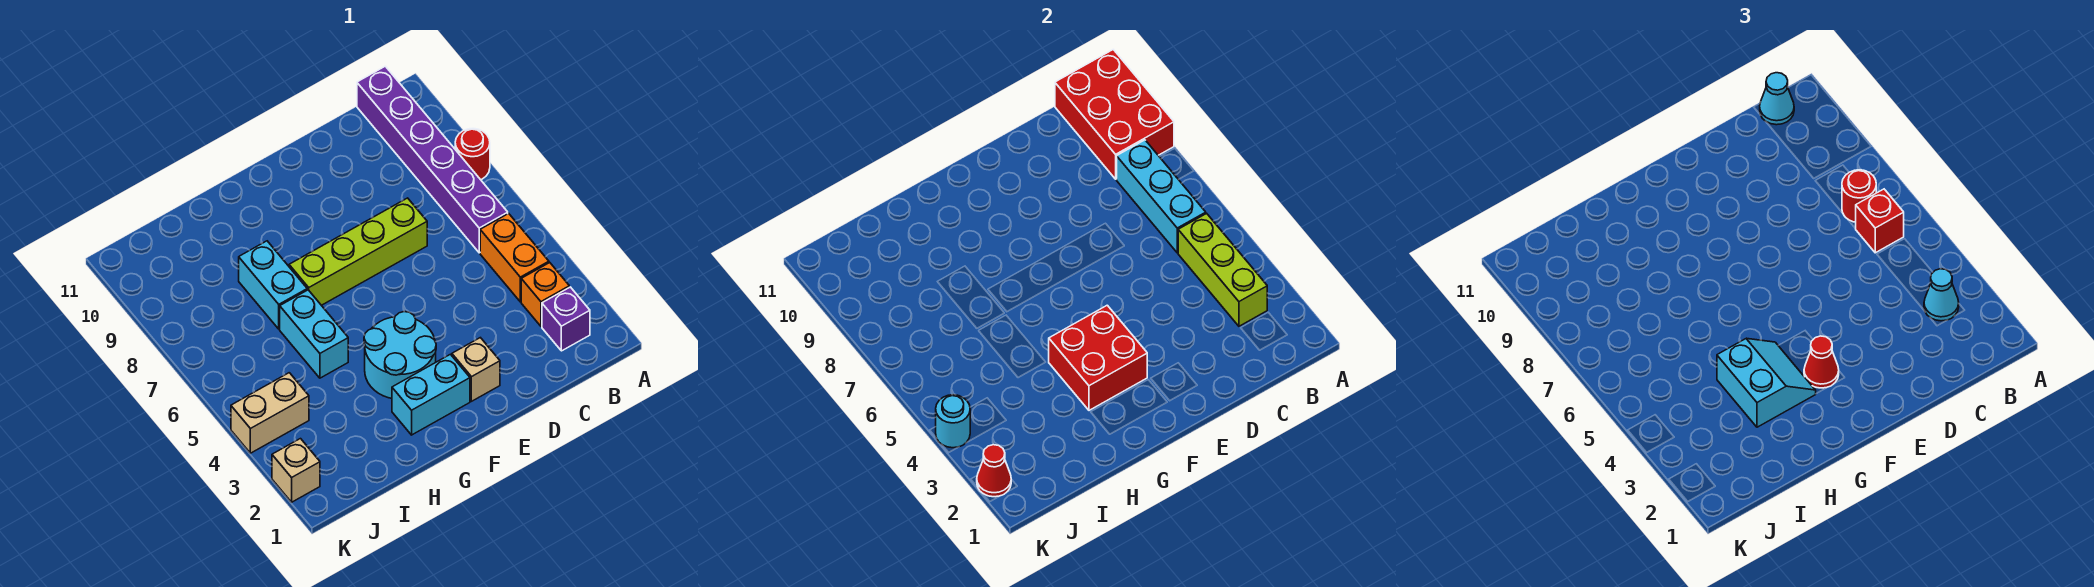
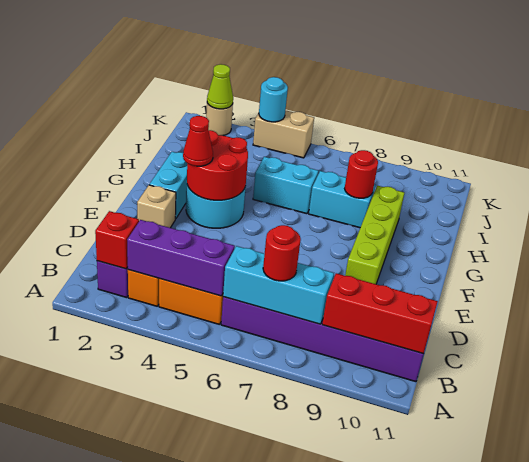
red 1x1 round brick [455,129,490,180] -> red 1x1 round brick moved to [345,150,378,198]
red 2x3 brick [1055,50,1174,179] -> red 1x3 brick [322,273,438,354]
lime 1x3 brick [1178,213,1267,326] -> purple 1x3 brick [127,220,235,296]
cyan 1x1 cone [1924,269,1959,321] -> none
red 1x1 brick [1855,189,1904,253] -> red 1x1 brick moved to [95,211,139,269]
cyan 1x1 cone [1760,73,1794,125] -> none
lime 1x4 brick [289,198,427,305] -> lime 1x4 brick moved to [345,185,404,284]
red 2x2 brick [1049,305,1147,410] -> red 2x2 round brick [187,130,248,200]
cyan 2x2 slope [1717,338,1816,427] -> none
tan 1x2 brick [231,373,309,453] -> tan 1x2 brick turned to [253,110,314,158]
tan 1x1 brick [272,439,320,502] -> tan 1x1 round brick [206,103,233,136]
red 1x1 cone [977,445,1011,497] -> lime 1x1 cone [207,64,233,109]

